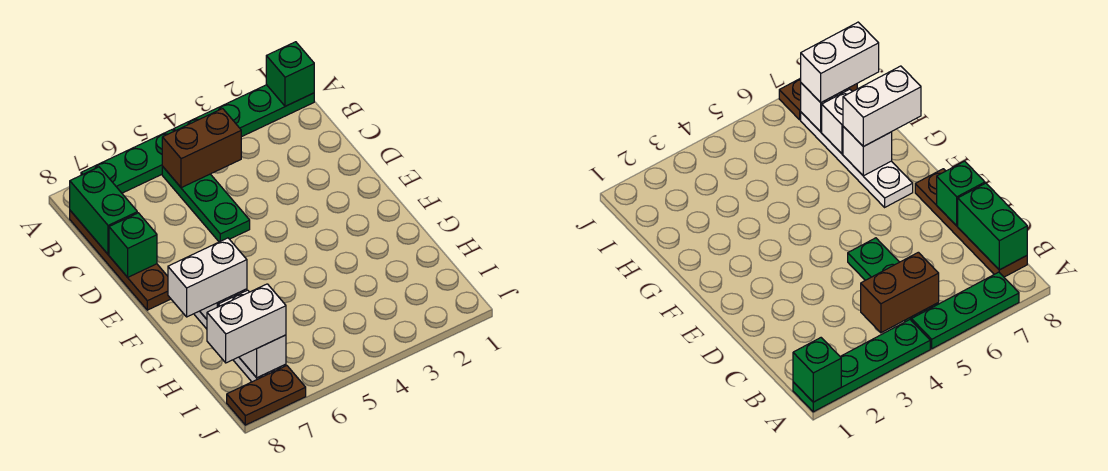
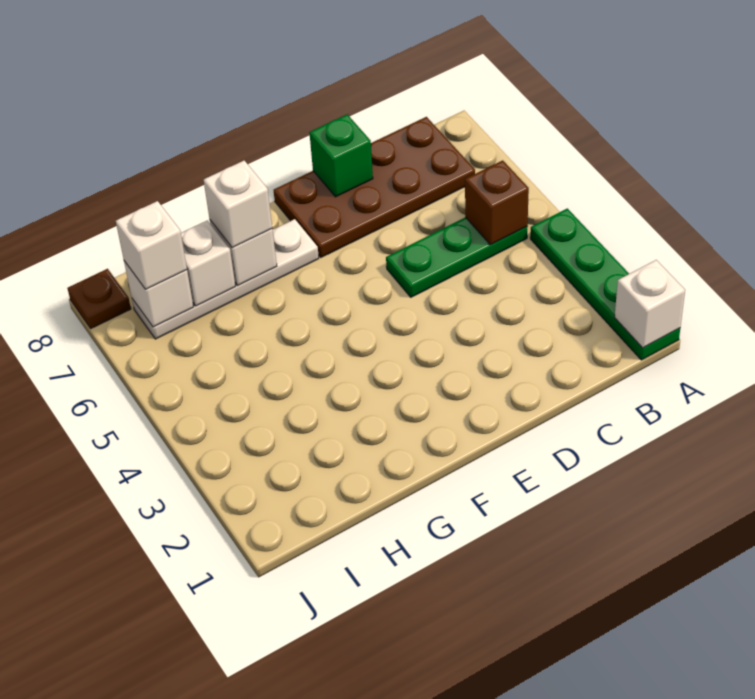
green 1x1 brick [266,42,314,106] -> white 1x1 brick [615,260,685,348]
green 1x3 plate [81,130,174,193] -> none
brown 1x2 brick [162,109,241,188] -> brown 1x1 brick [465,160,529,245]
brown 1x4 plate [70,211,171,310] -> brown 2x4 plate [274,117,475,257]
green 1x2 brick [70,167,137,254] -> none
white 1x2 brick [168,238,247,317] -> white 1x1 brick [204,161,272,248]
white 1x2 brick [207,284,286,363] -> white 1x1 brick [116,201,187,289]
brown 1x2 plate [227,366,306,425] -> brown 1x1 plate [68,269,131,328]

